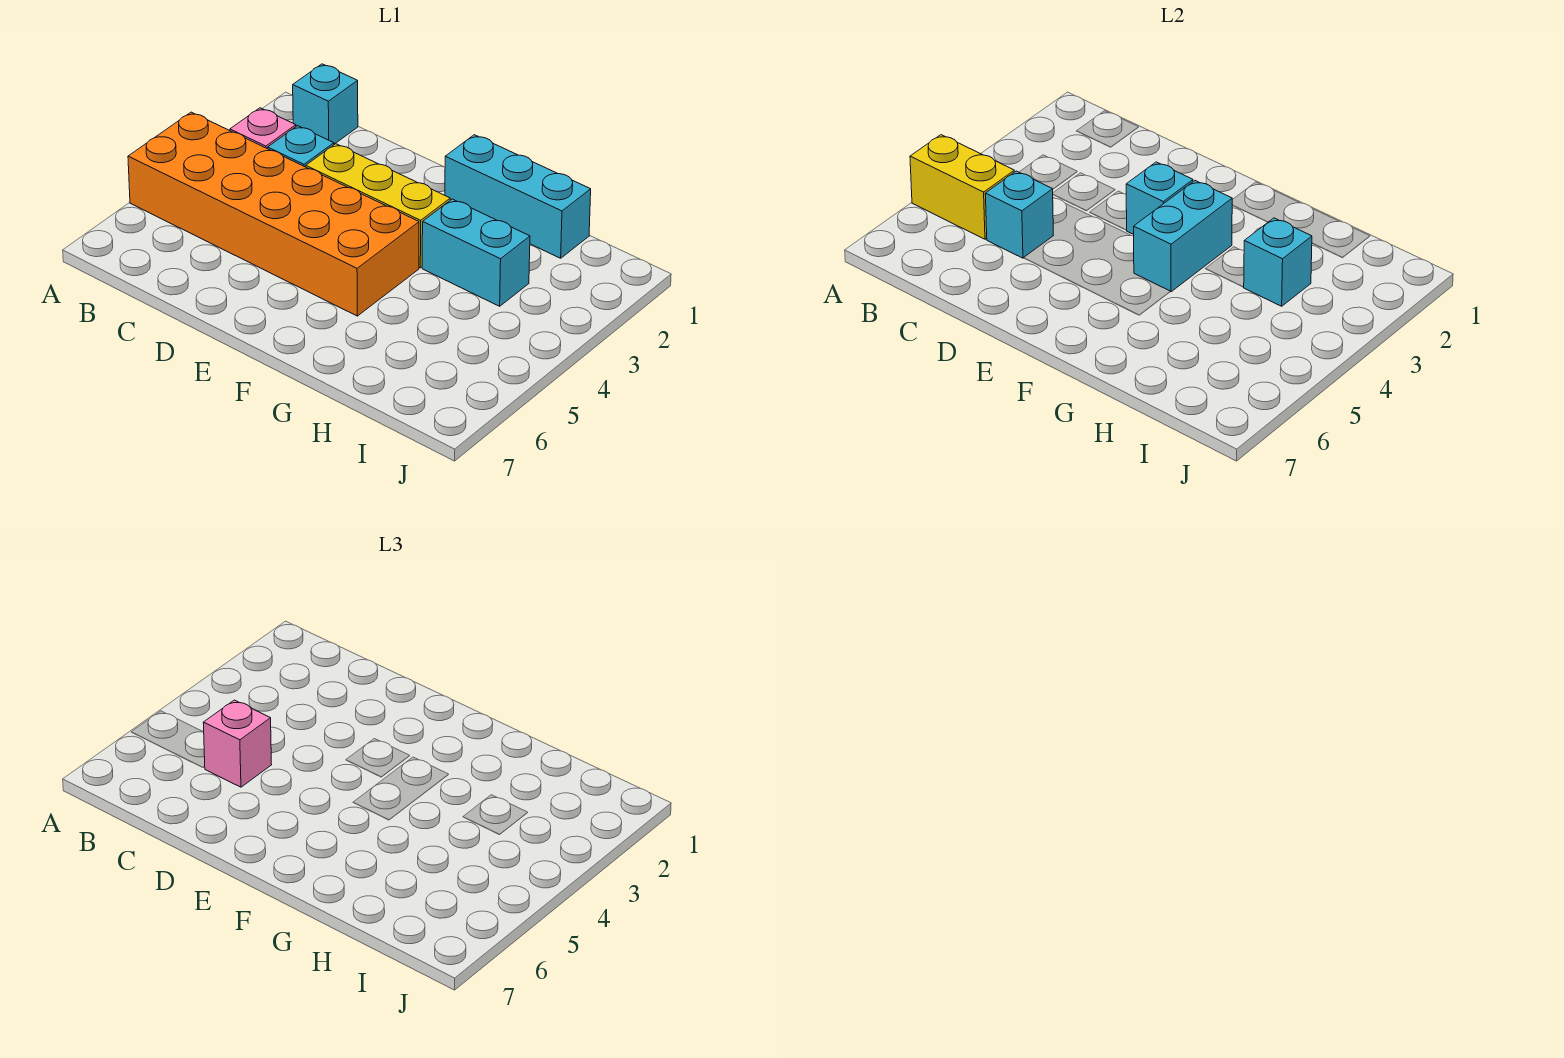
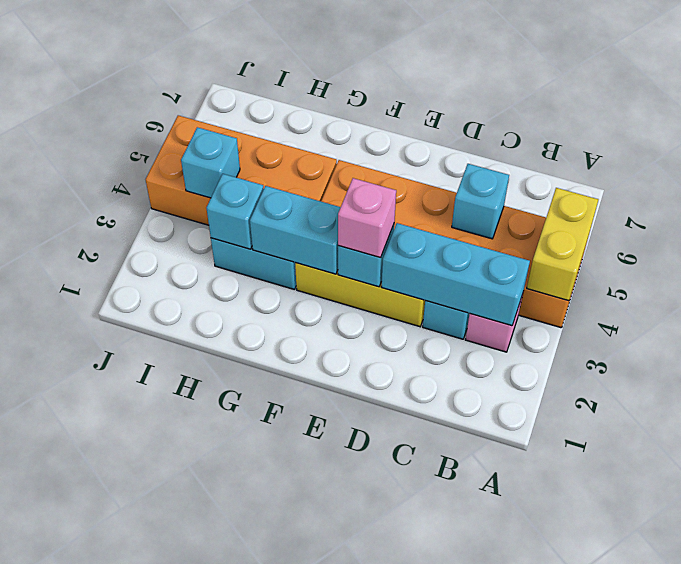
yellow 1x2 brick [910,135,1014,239] -> yellow 1x2 brick turned to [527,188,598,301]
cyan 1x1 brick [293,64,358,144] -> cyan 1x1 brick moved to [181,127,240,198]
pink 1x1 brick [203,700,272,787] -> pink 1x1 brick moved to [338,178,396,258]
cyan 1x3 brick [445,135,591,258] -> cyan 1x3 brick moved to [381,223,530,326]
cyan 1x2 brick [1134,181,1232,292] -> cyan 1x2 brick turned to [250,186,341,274]
none -> orange 2x4 brick [146,115,337,225]

